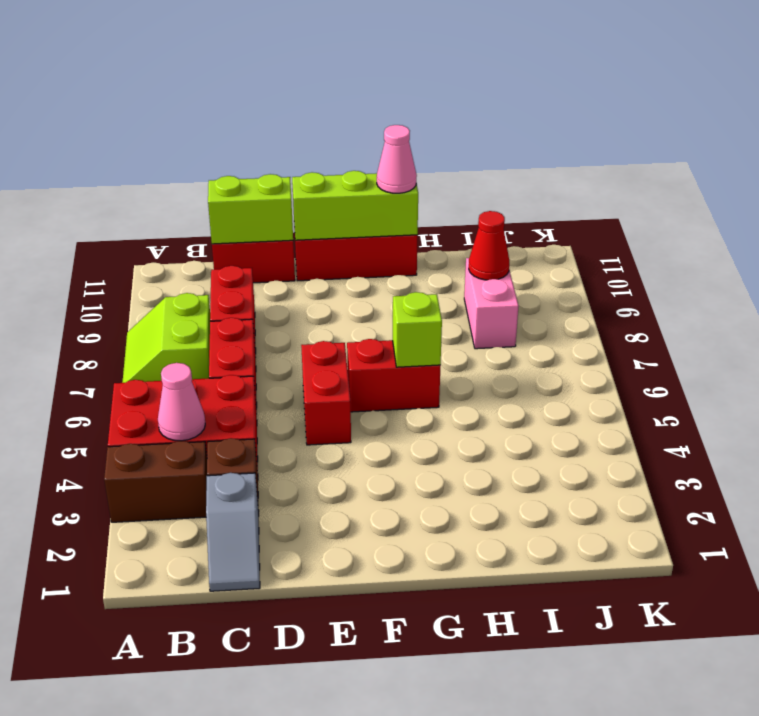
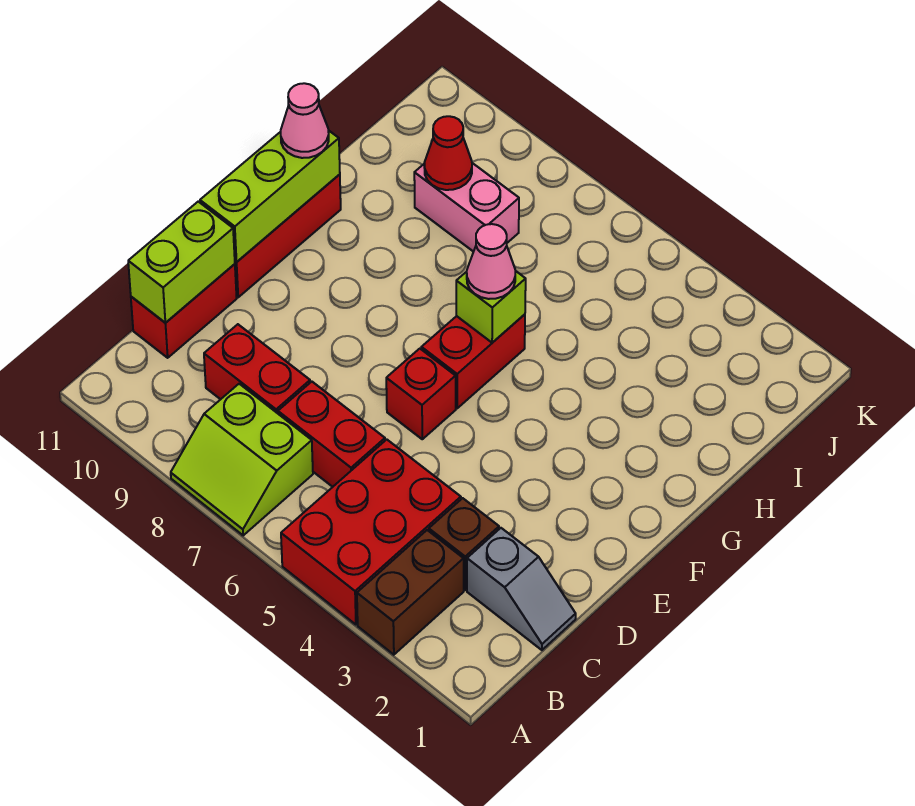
pink 1x1 cone [158,363,205,441] -> pink 1x1 cone moved to [467,224,515,299]
red 1x2 brick [301,341,351,445] -> red 1x1 brick [386,349,456,439]

